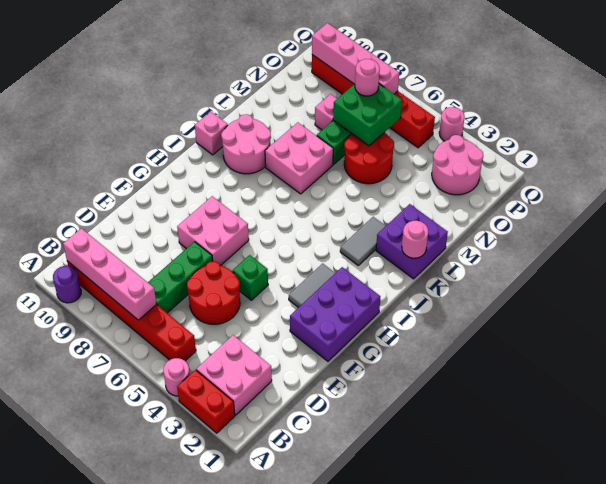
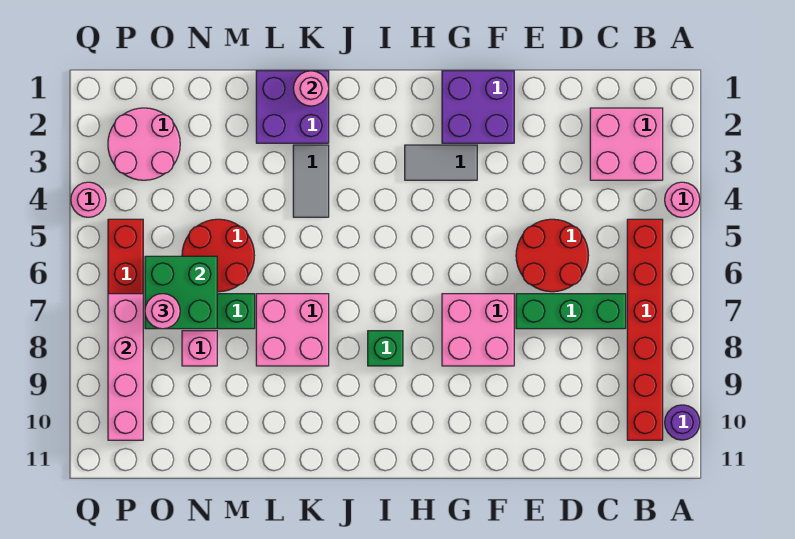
red 1x2 brick [177,370,235,433] -> none
pink 1x4 brick [63,228,157,320] -> none
purple 2x3 brick [290,267,380,361] -> purple 2x2 brick [442,71,514,143]
green 1x1 brick [233,255,268,300] -> green 1x1 brick moved to [368,331,403,366]
grey 1x2 tile [340,217,385,265] -> grey 1x2 tile turned to [293,145,329,217]
pink 2x2 round brick [221,114,271,174] -> none
pink 1x1 brick [195,112,228,155] -> none

